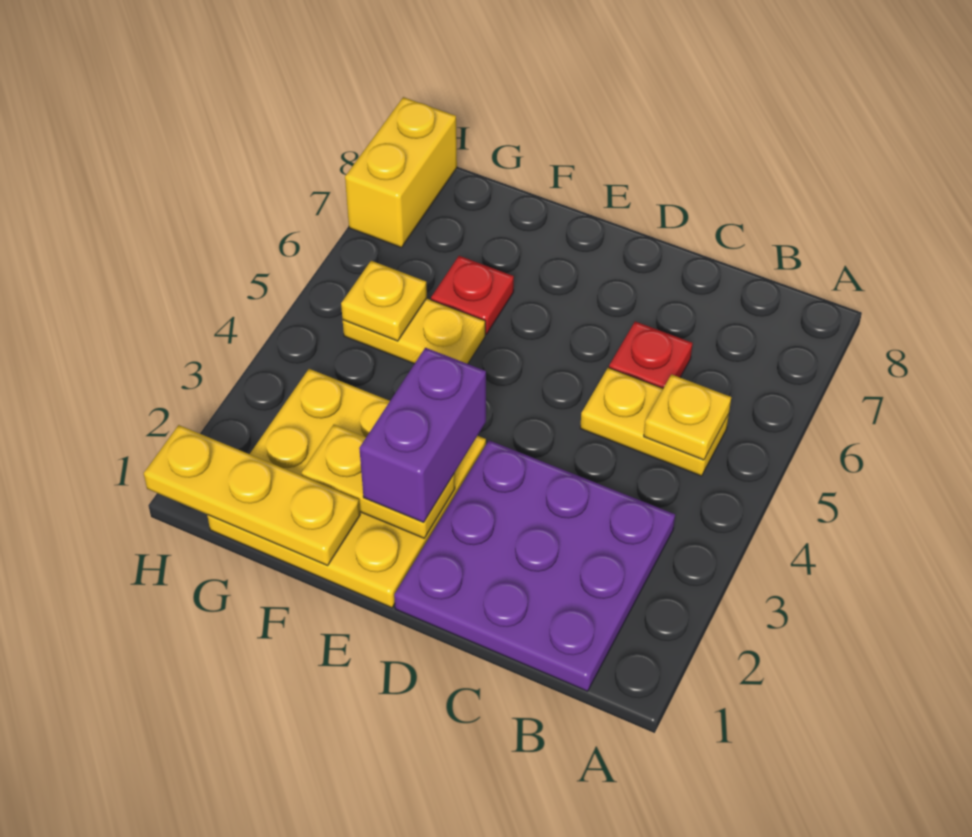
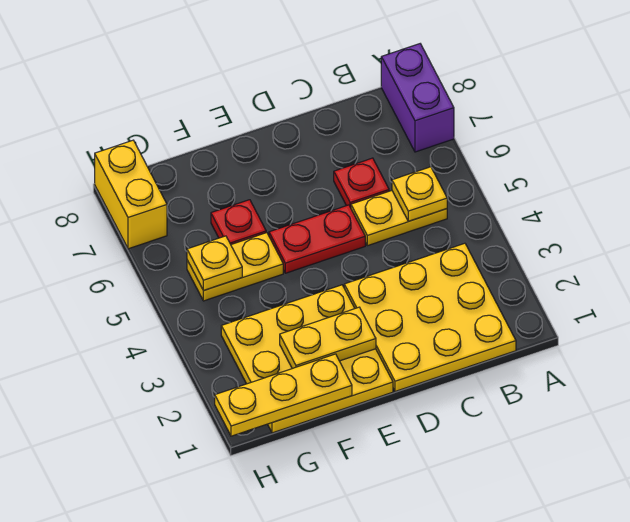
purple 3x3 plate [394,440,675,691] -> yellow 3x3 plate [344,243,516,391]
none -> red 1x2 plate [269,205,365,273]
purple 1x2 brick [359,348,486,522] -> purple 1x2 brick moved to [381,44,454,152]

